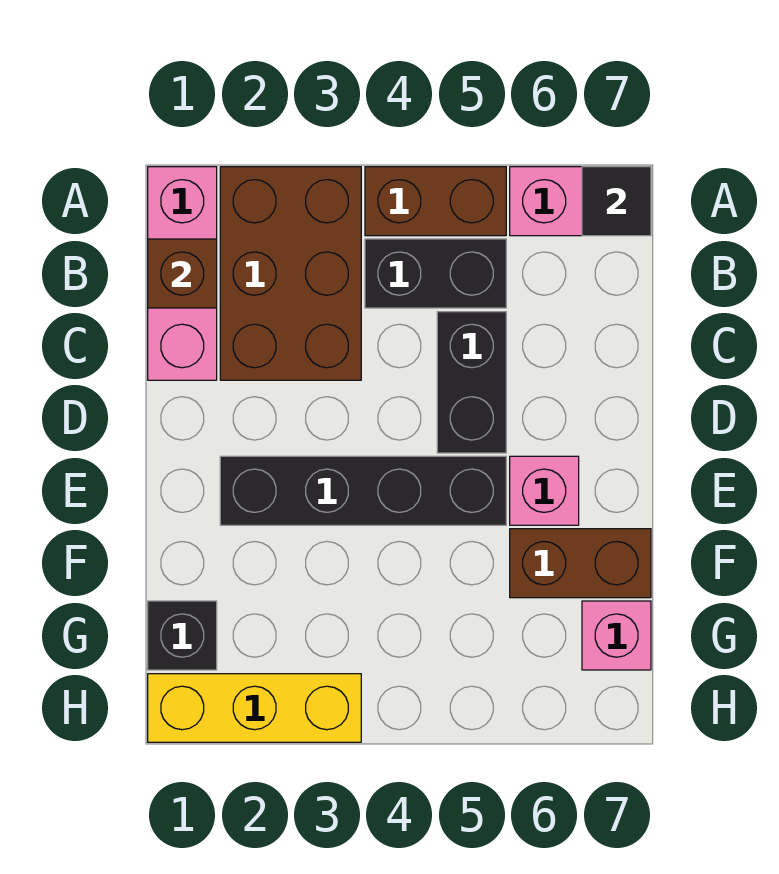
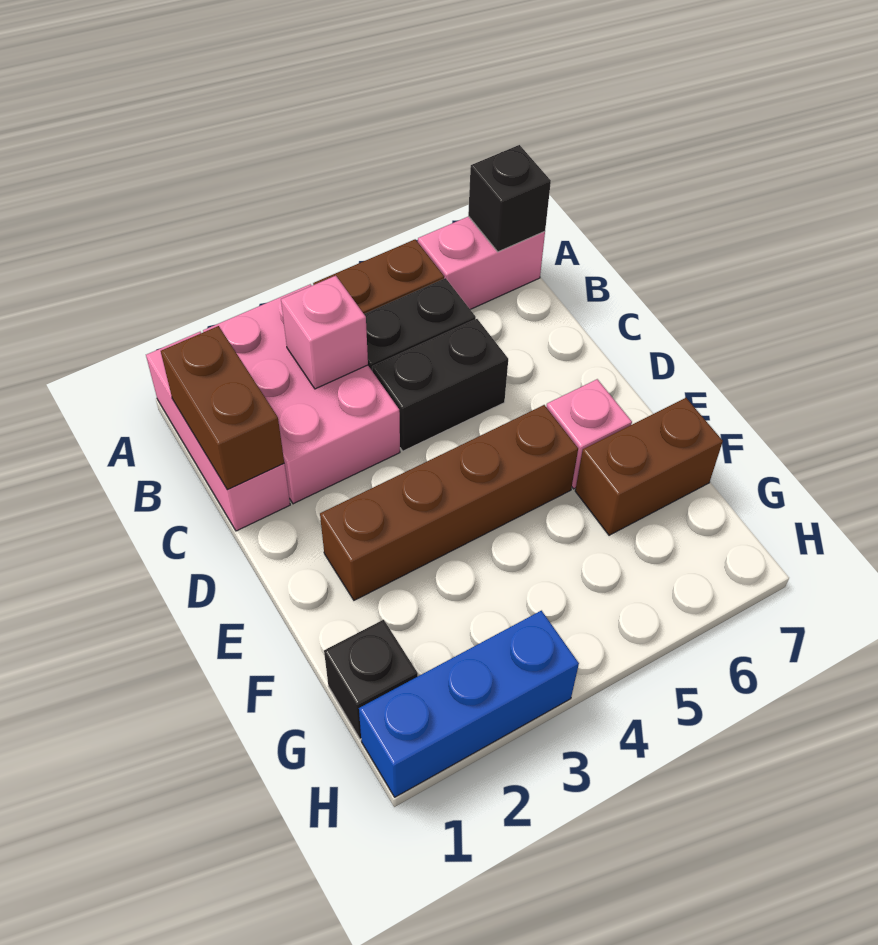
brown 2x3 brick [220,167,361,380] -> pink 2x3 brick [203,284,400,504]
black 1x1 tile [582,167,651,236] -> black 1x1 brick [468,145,551,252]
brown 1x1 brick [148,239,217,308] -> brown 1x2 brick [161,326,284,490]
black 1x2 brick [437,312,506,453] -> black 1x2 brick turned to [372,319,508,451]
black 1x4 brick [220,456,506,525] -> brown 1x4 brick [320,405,578,600]
pink 1x1 brick [582,601,651,670] -> pink 1x1 brick moved to [281,276,368,389]
yellow 1x3 brick [148,674,361,742] -> blue 1x3 brick [359,611,579,797]

